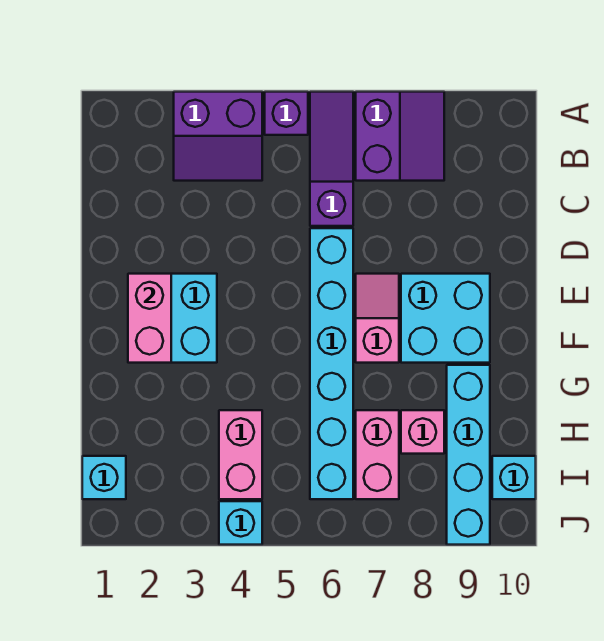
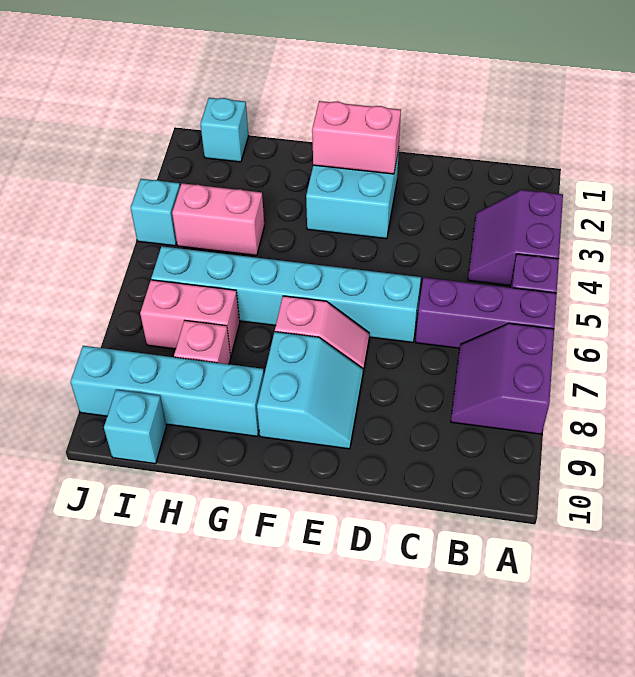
purple 1x3 slope [310,92,353,226] -> purple 1x3 brick [416,277,557,348]
purple 2x2 slope [356,92,444,181] -> purple 2x2 slope turned to [451,323,554,434]
cyan 2x2 brick [401,274,490,363] -> cyan 2x2 slope [257,332,363,449]

